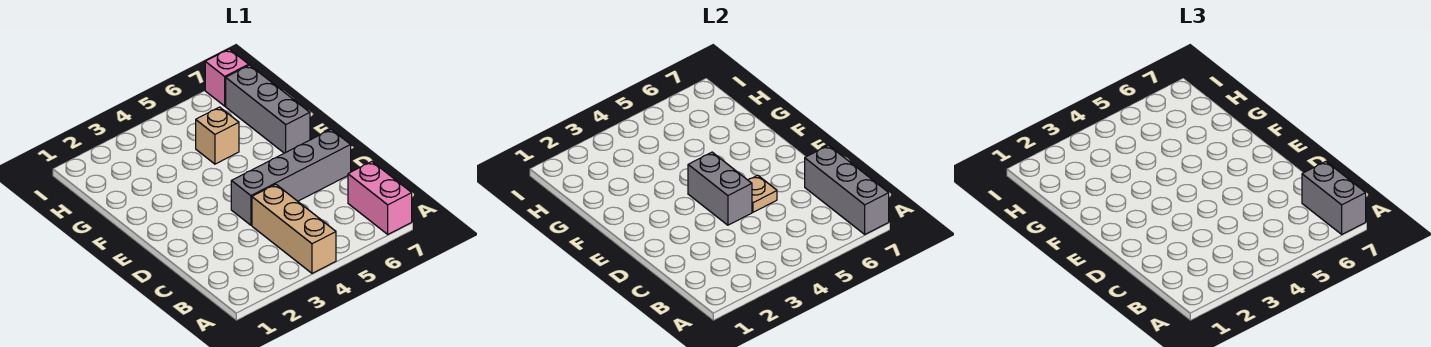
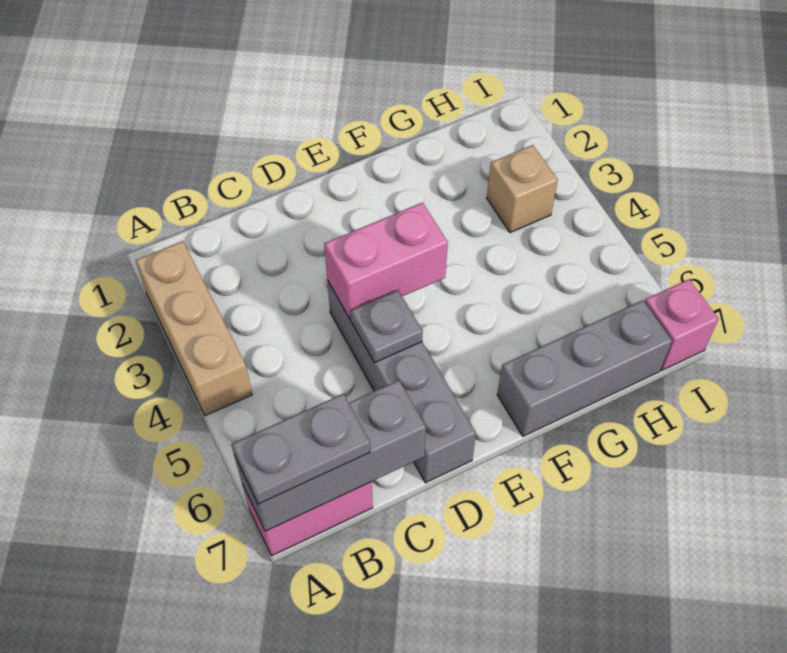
tan 1x3 brick [252,184,336,273] -> tan 1x3 brick turned to [135,241,252,416]
grey 1x2 brick [1302,162,1366,234] -> grey 1x2 plate [231,394,370,504]
grey 1x2 brick [688,152,752,225] -> pink 1x2 brick [324,203,448,319]
tan 1x1 plate [748,175,777,212] -> grey 1x1 plate [350,290,423,363]
tan 1x1 brick [196,107,239,164] -> tan 1x1 brick moved to [487,145,558,233]

